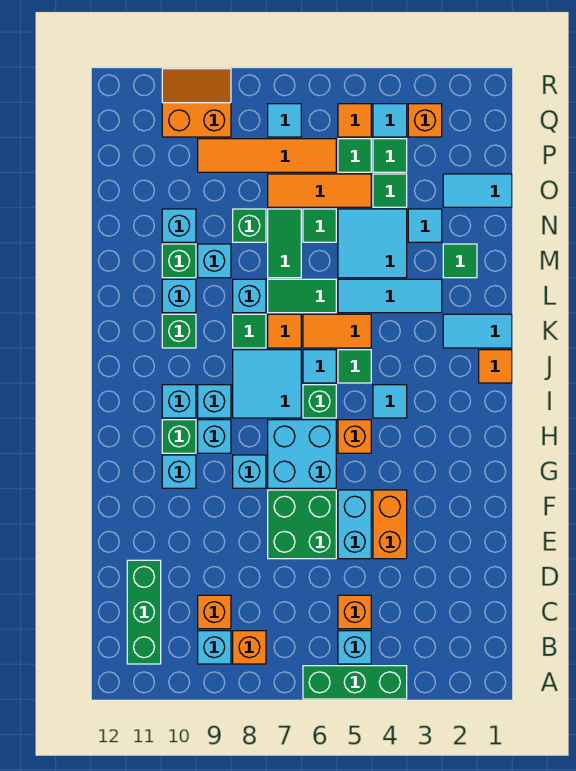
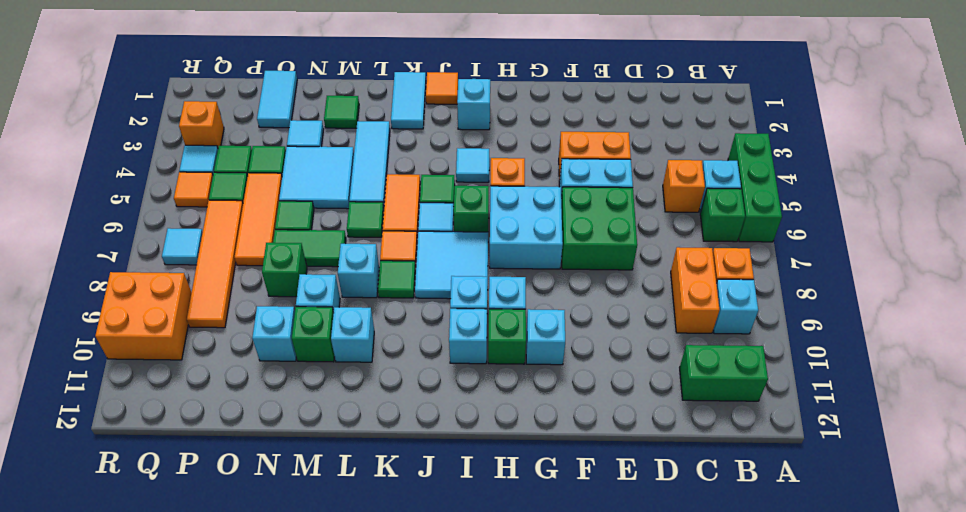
green 1x3 brick [127,560,161,664] -> green 1x2 brick [680,345,768,401]
orange 1x1 brick [198,595,231,629] -> orange 1x2 brick [671,247,720,333]
cyan 1x1 brick [233,455,266,488] -> cyan 1x1 brick moved to [457,79,490,130]
green 1x1 brick [162,314,196,348] -> green 1x1 brick moved to [700,188,745,242]
green 1x2 tile [268,279,336,313] -> green 1x1 tile [347,202,384,237]
orange 2x2 slope [162,69,231,137] -> orange 2x2 brick [95,272,192,360]

